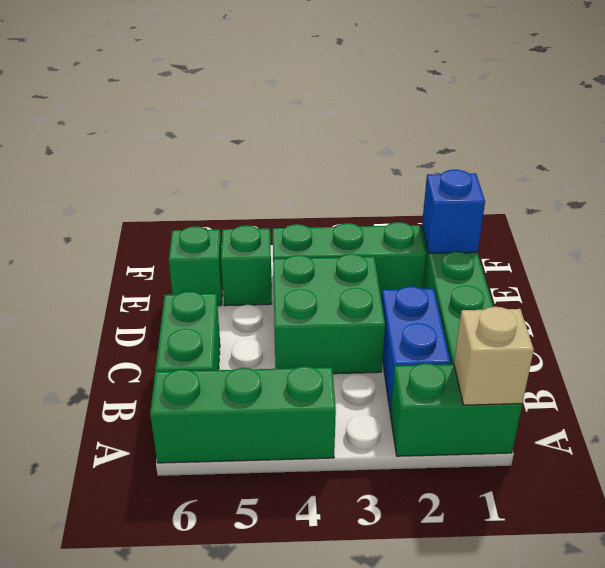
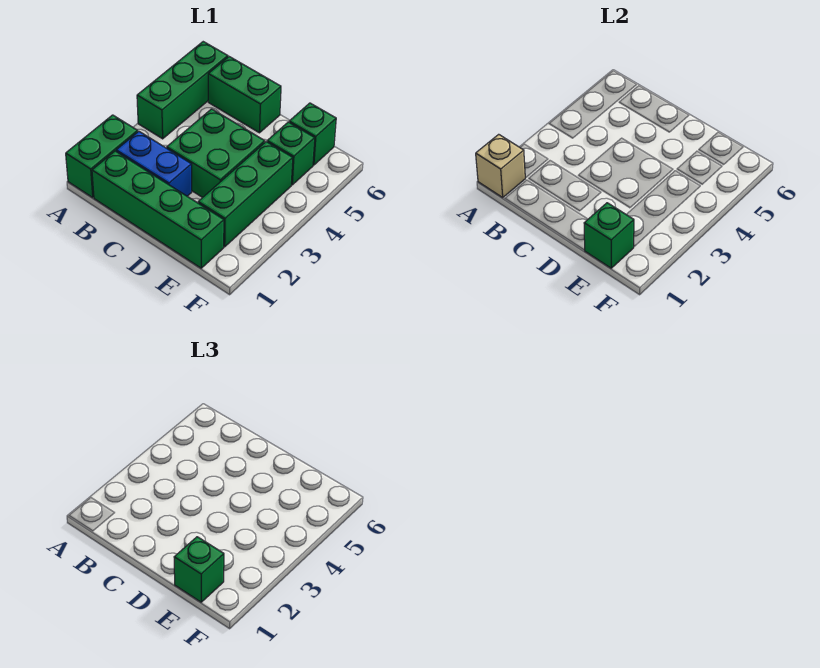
blue 1x1 brick [422,170,485,253] -> green 1x1 brick [584,203,634,268]
none -> green 1x1 brick [174,537,224,602]

